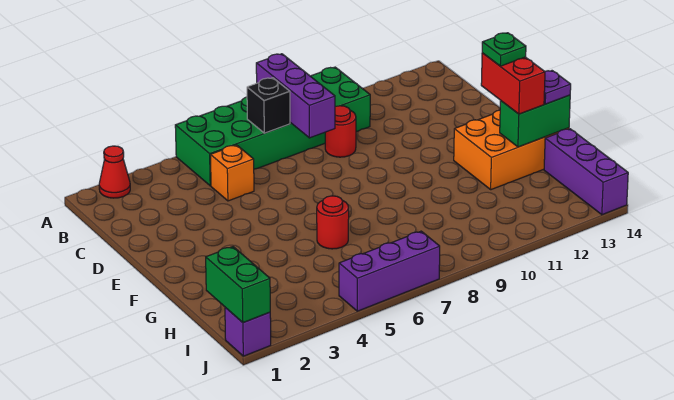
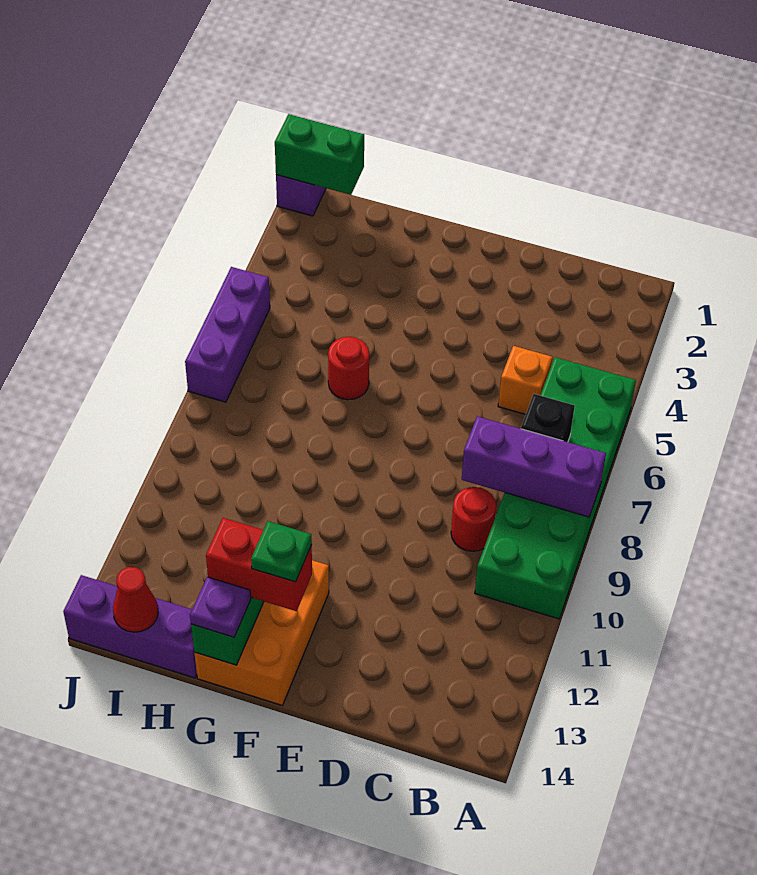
red 1x1 cone [99,146,130,198] -> red 1x1 cone moved to [113,567,158,632]

